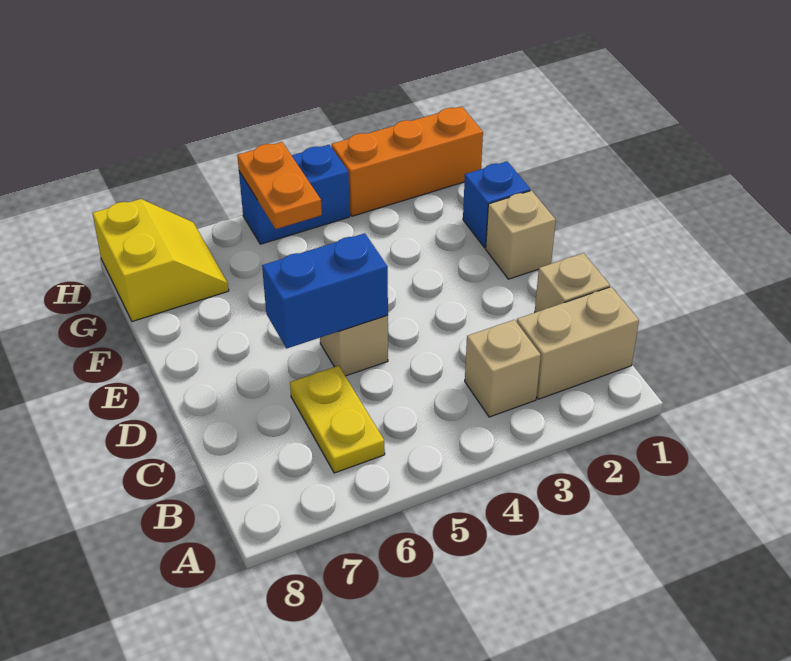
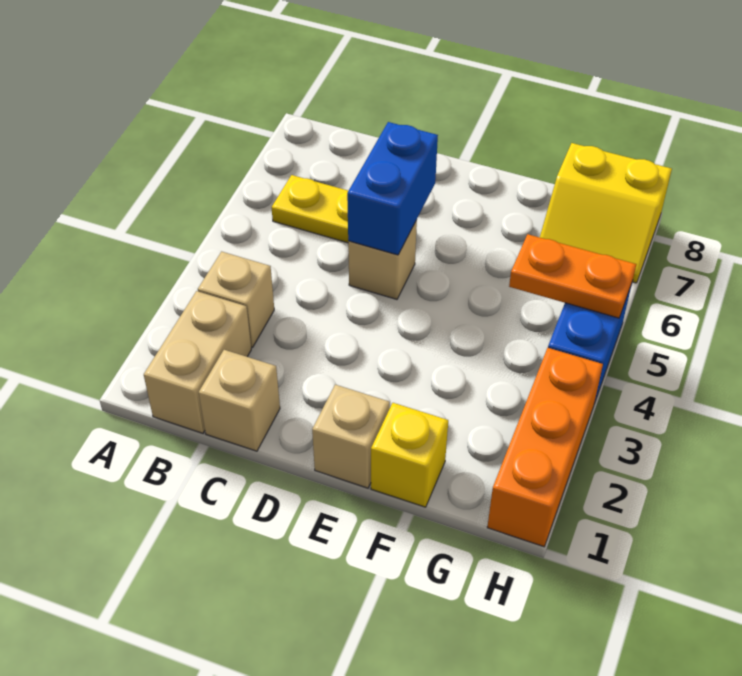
blue 1x1 brick [463,161,530,248] -> yellow 1x1 brick [371,403,448,507]

